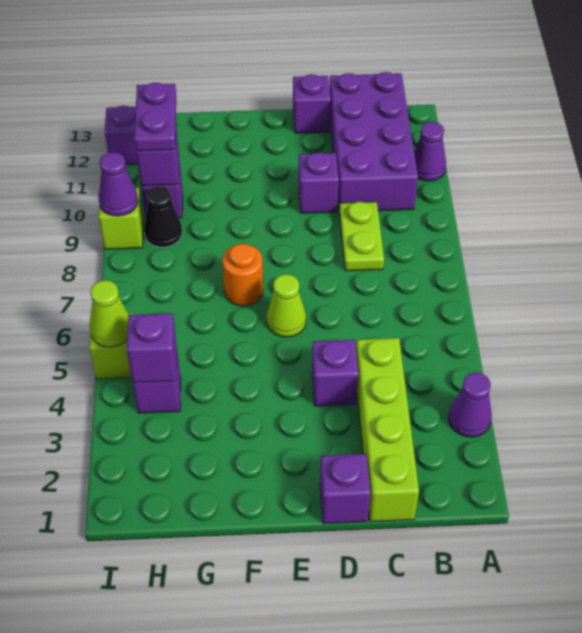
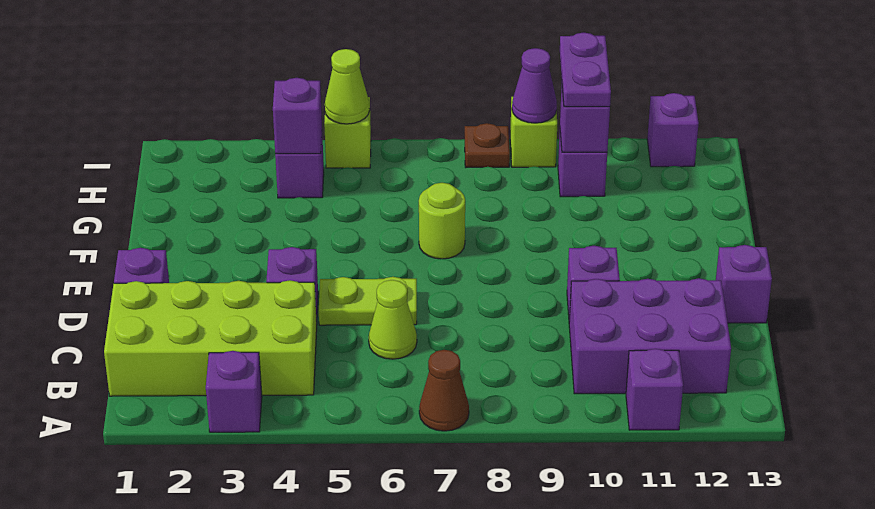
purple 1x1 cone [449,372,492,437] -> purple 1x1 brick [206,351,262,432]
none -> brown 1x1 cone [419,350,469,431]
purple 1x1 cone [414,122,446,181] -> purple 1x1 brick [626,349,683,430]
purple 2x4 brick [330,72,418,211] -> purple 2x3 brick [569,278,731,394]
lime 1x4 brick [356,338,419,522] -> lime 2x4 brick [104,280,317,396]
lime 1x2 plate [339,202,384,271] -> lime 1x2 plate moved to [319,277,417,325]
lime 1x1 cone [267,274,306,337] -> lime 1x1 cone moved to [369,280,417,359]
orange 1x1 round brick [222,244,263,306] -> lime 1x1 round brick [419,183,465,259]
black 1x1 cone [144,186,182,247] -> none
purple 1x2 plate [134,83,176,151] -> purple 1x2 plate turned to [560,33,611,107]
none -> brown 1x1 plate [465,123,510,167]

